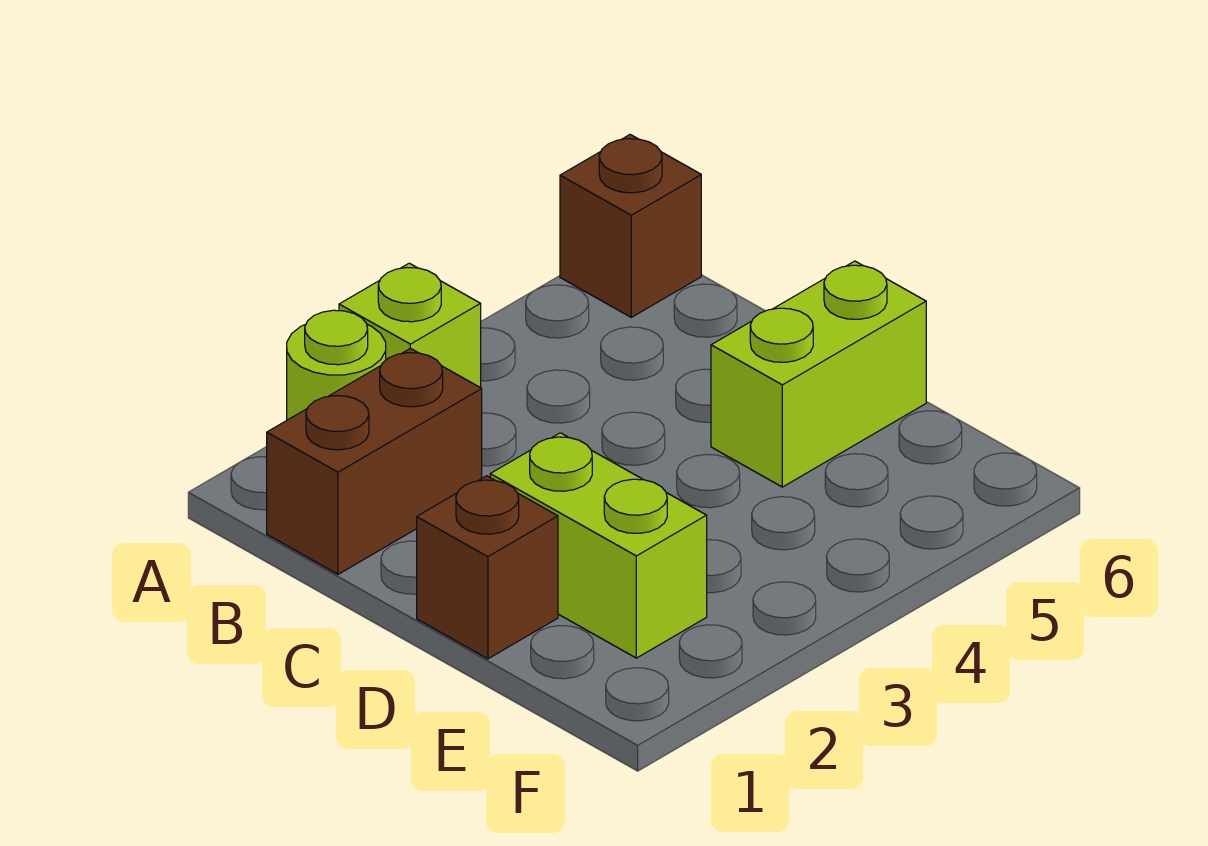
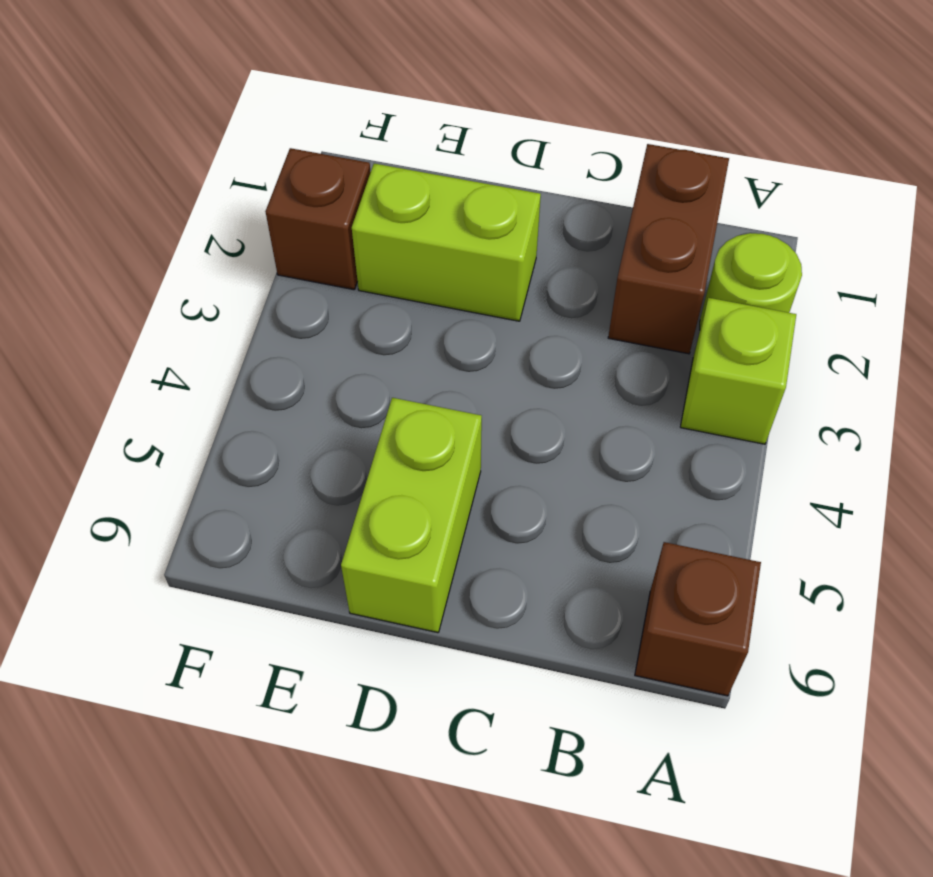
brown 1x1 brick [417,476,558,659] -> brown 1x1 brick moved to [265,148,371,290]

